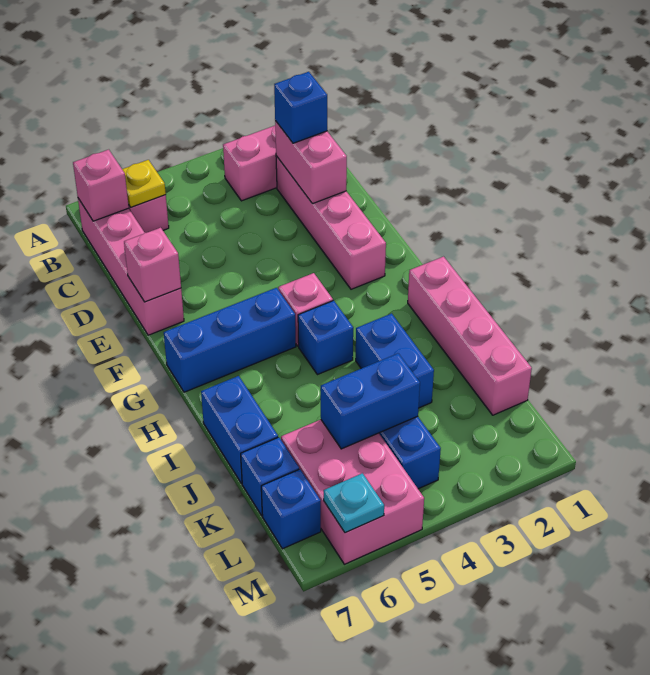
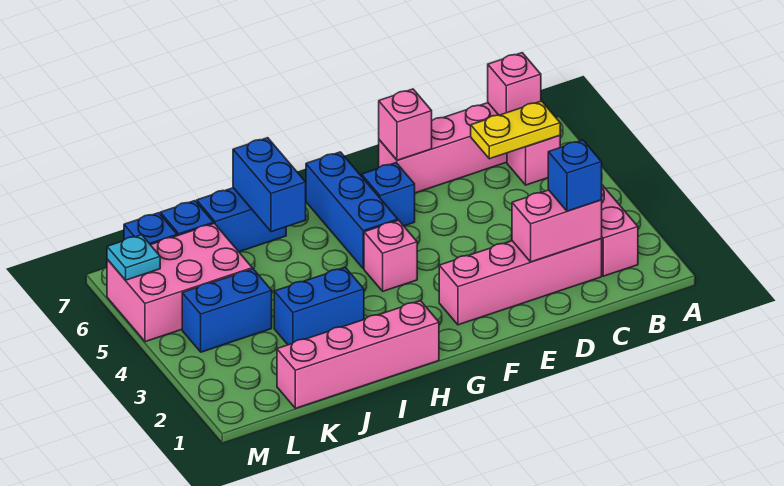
yellow 1x1 plate [122,160,166,207] -> yellow 1x2 plate [471,101,560,159]
blue 1x1 brick [298,301,353,375] -> blue 1x1 brick moved to [362,163,415,226]
blue 1x2 brick [321,353,420,449] -> blue 1x2 brick moved to [233,138,306,232]

